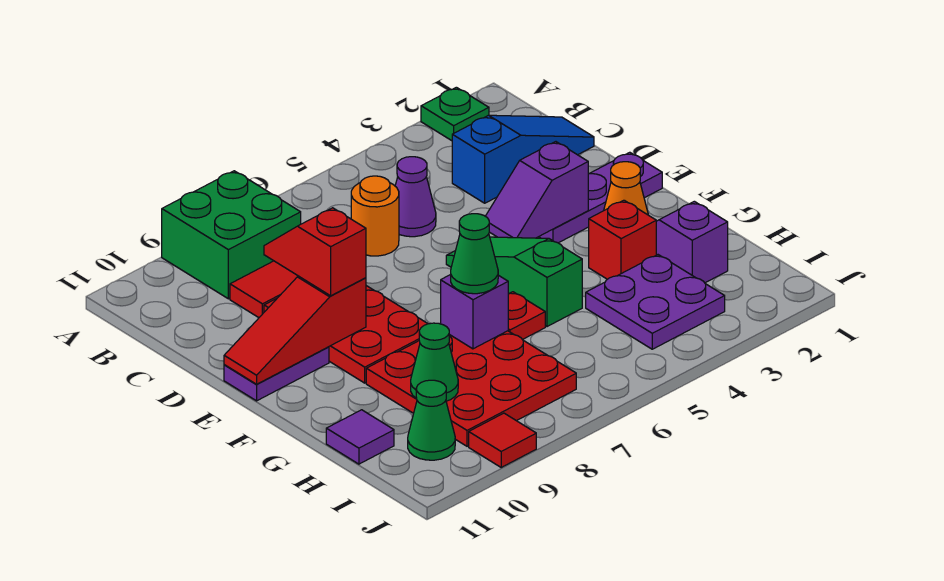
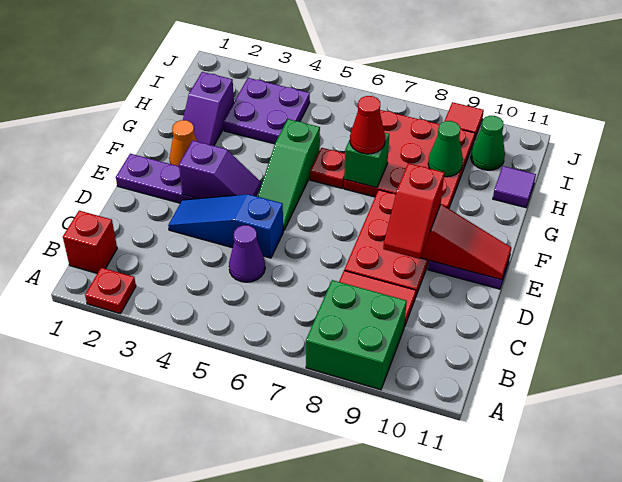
green 1x1 plate [421,87,489,141] -> red 1x1 plate [85,268,136,313]
blue 1x3 slope [452,115,594,203] -> blue 1x3 slope moved to [168,194,283,258]
orange 1x1 round brick [351,176,399,256] -> none
red 1x1 brick [589,200,656,279] -> red 1x1 brick moved to [63,211,117,273]
purple 1x1 brick [441,275,508,349] -> green 1x1 brick [344,133,389,188]
green 1x1 cone [451,214,498,294] -> red 1x1 cone [350,96,385,154]

